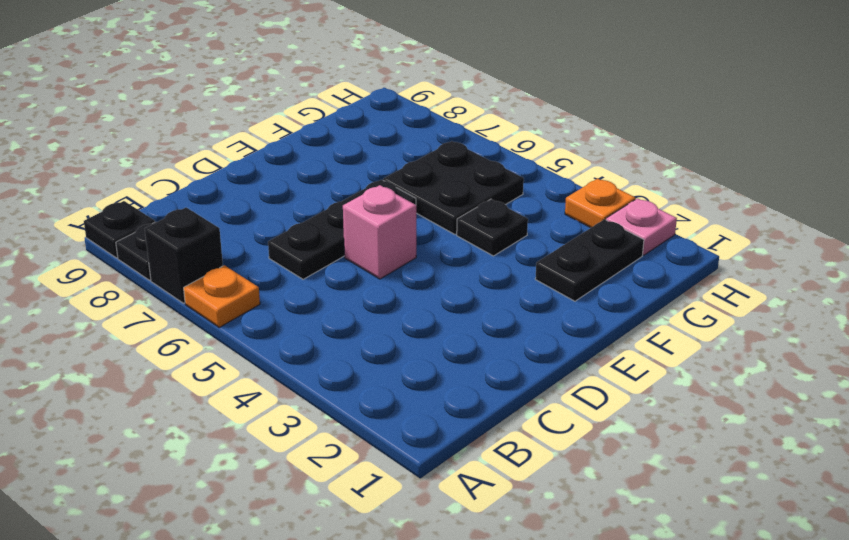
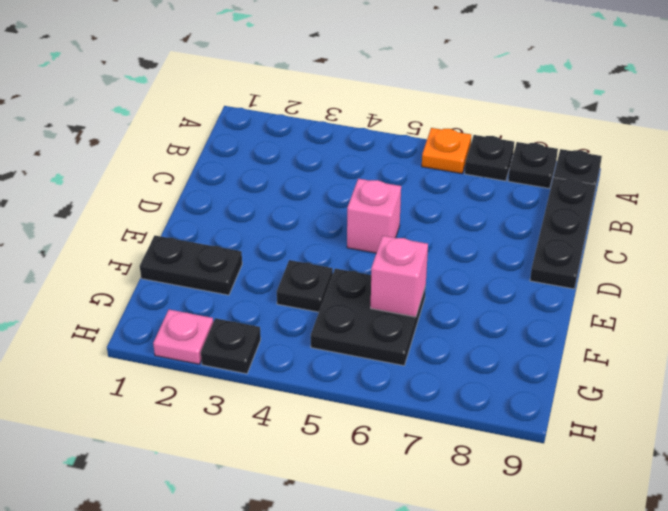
black 1x1 brick [145,208,223,303] -> black 1x1 plate [465,135,514,181]
black 1x3 plate [268,180,416,279] -> black 1x3 plate moved to [530,177,596,289]
black 1x2 plate [535,219,644,301] -> black 1x2 plate turned to [140,236,242,295]
none -> pink 1x1 brick [371,236,428,317]
orange 1x1 plate [565,179,635,228] -> black 1x1 plate [201,318,261,374]

